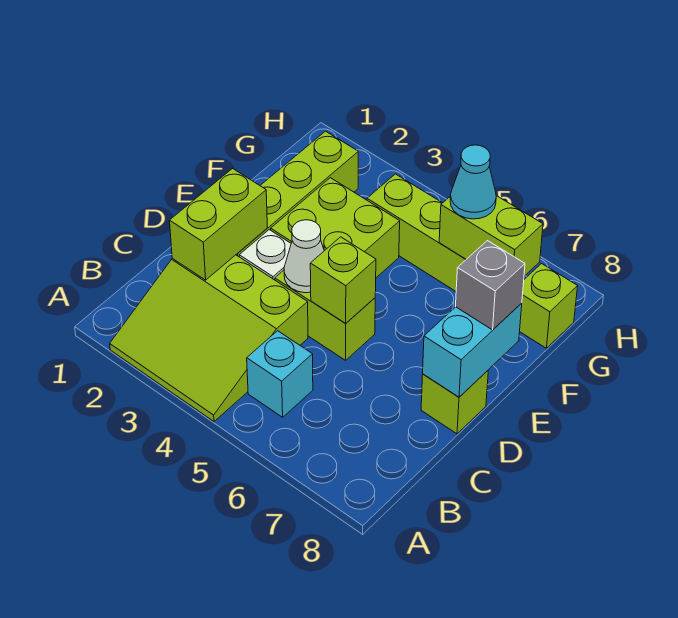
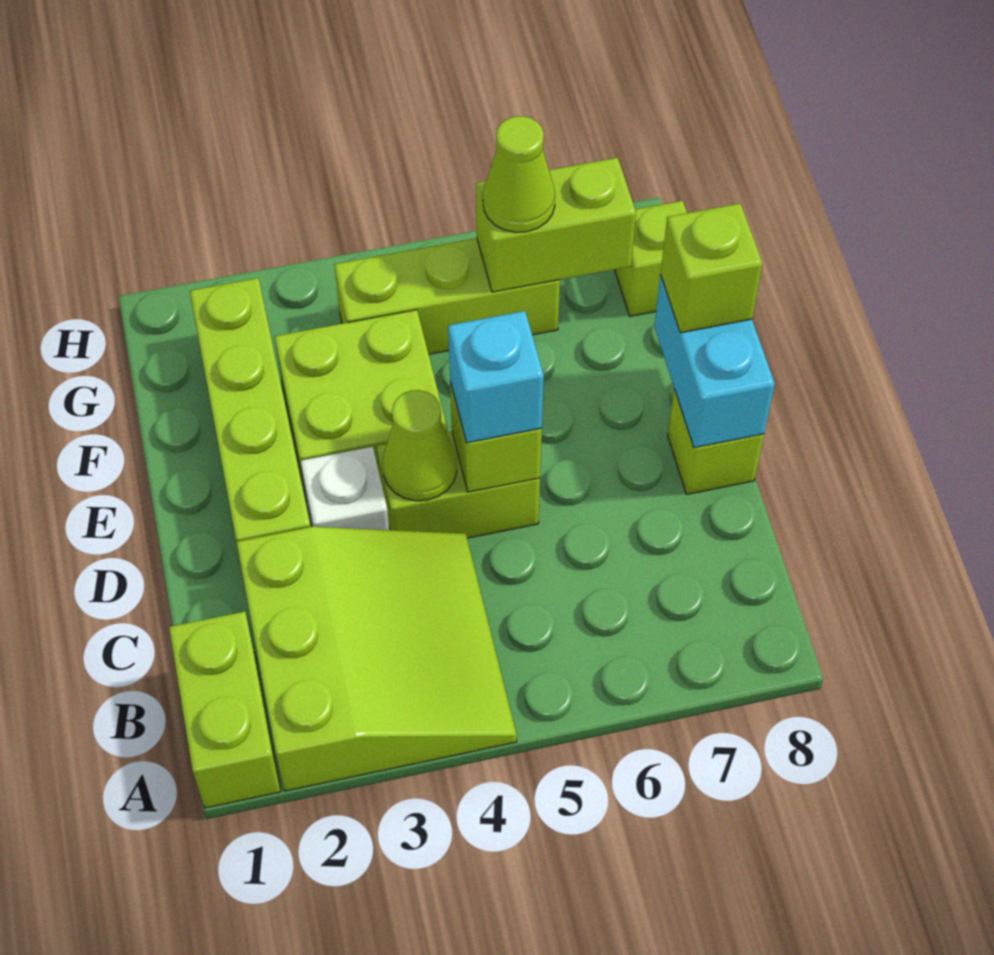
lime 3x3 slope [110,255,308,421] -> lime 3x3 slope turned to [237,527,517,791]
cyan 1x1 brick [247,331,313,417] -> cyan 1x1 brick moved to [448,311,544,443]
lime 1x2 brick [170,169,267,280] -> lime 1x2 brick moved to [169,612,281,808]
white 1x1 cone [284,220,324,293] -> lime 1x1 cone [383,390,457,501]
grey 1x1 brick [456,241,525,330] -> lime 1x1 brick [661,203,763,333]
cyan 1x1 cone [450,145,496,219] -> lime 1x1 cone [483,116,555,232]

